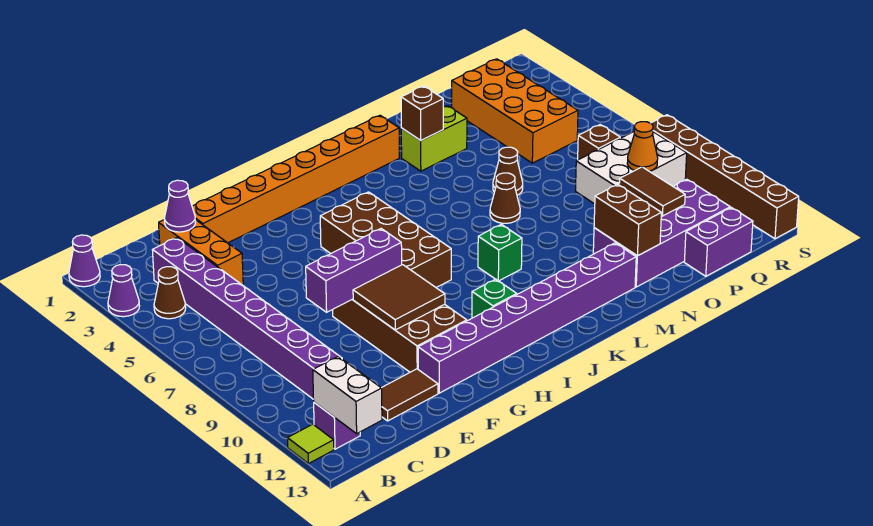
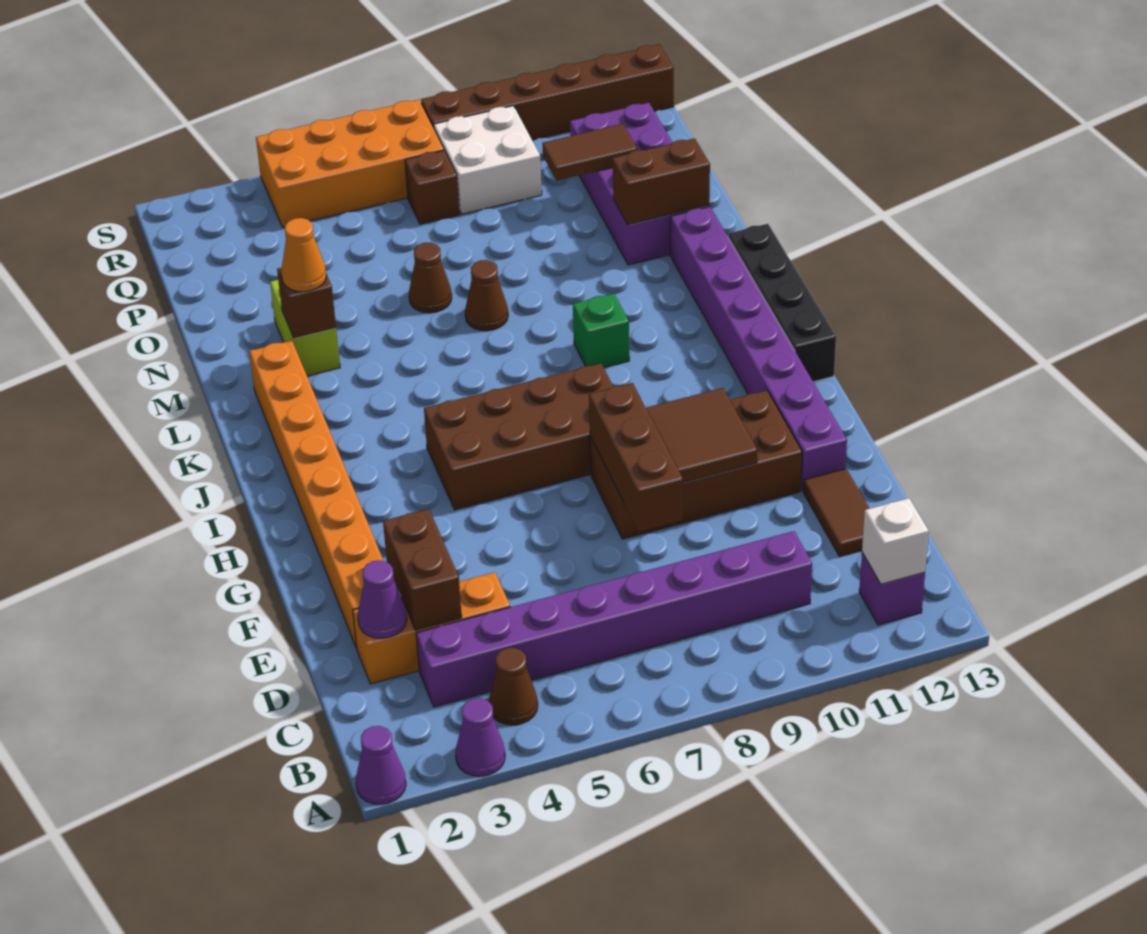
lime 1x1 tile [287,424,334,464] -> none
white 1x2 brick [313,357,382,434] -> white 1x1 brick [862,498,929,584]
none -> brown 1x2 brick [383,509,462,630]
purple 1x3 brick [306,229,402,312] -> brown 1x3 brick [589,383,683,532]
green 1x1 brick [472,279,517,318] -> none
none -> black 1x4 brick [728,224,836,382]
orange 2x4 brick [452,59,578,163] -> orange 2x4 brick moved to [256,100,444,227]
white 2x3 brick [576,132,687,204] -> white 2x2 brick [434,106,542,214]
purple 1x2 brick [684,208,753,276] -> none
orange 1x1 cone [627,122,658,171] -> orange 1x1 cone moved to [281,218,326,292]

